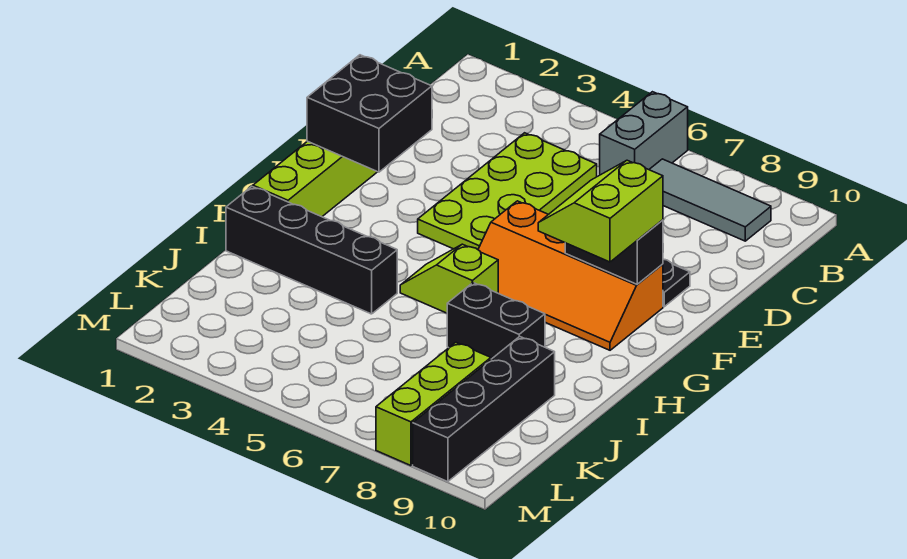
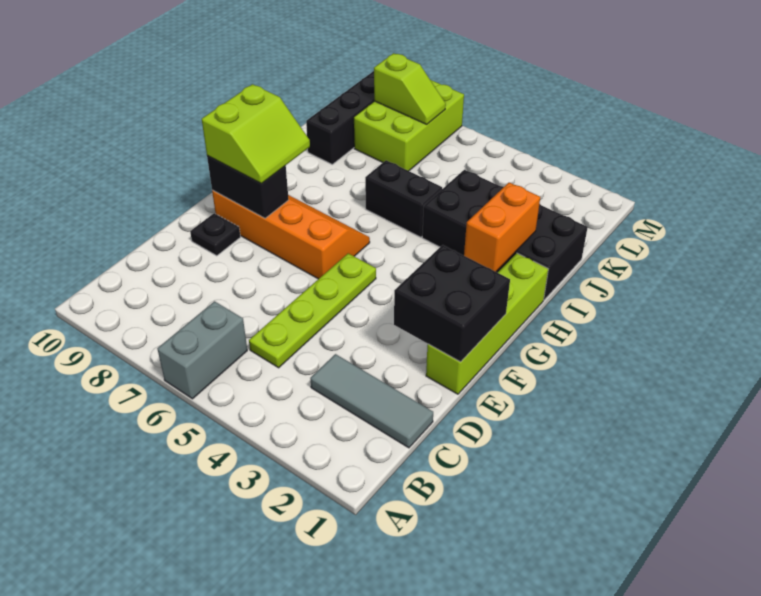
grey 1x3 tile [649,159,771,241] -> grey 1x3 tile moved to [310,354,433,448]
lime 2x4 plate [418,133,597,249] -> lime 1x4 plate [249,253,376,368]
none -> orange 1x2 brick [464,182,540,272]
lime 1x2 slope [400,244,498,313] -> lime 1x2 slope moved to [374,53,446,124]
black 1x4 brick [226,186,397,314] -> black 2x4 brick [422,170,588,300]
black 1x2 brick [447,283,545,359] -> black 1x2 brick moved to [365,160,442,237]
lime 1x3 brick [376,342,491,466] -> lime 2x3 brick [354,80,464,171]

